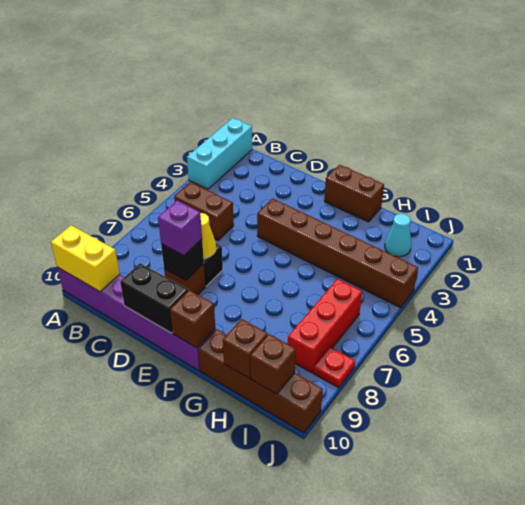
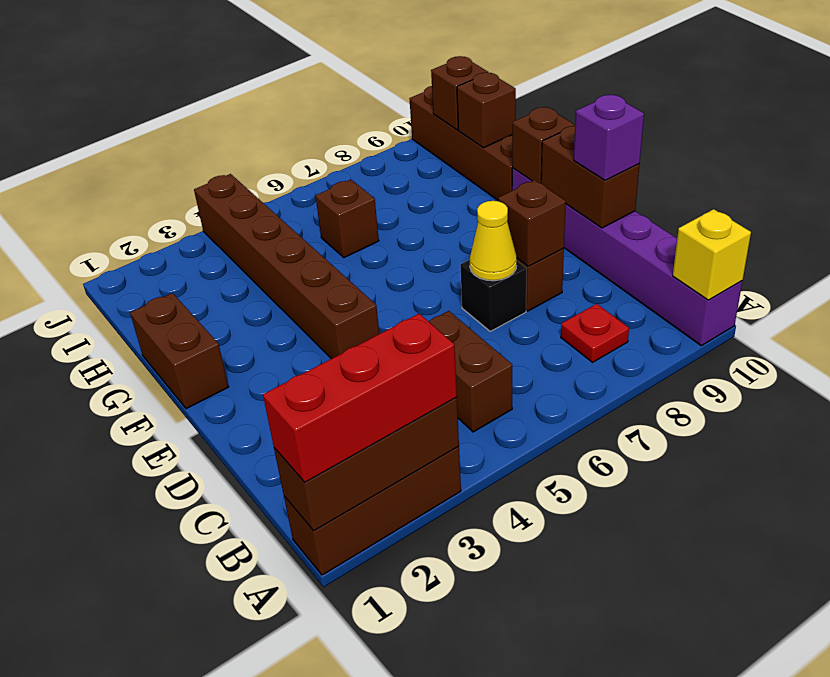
cyan 1x3 brick [187,118,252,189] -> brown 1x3 brick [284,446,461,575]
none -> brown 1x3 brick [274,397,459,531]
yellow 1x2 brick [51,225,120,292] -> yellow 1x1 brick [673,209,751,300]
black 1x1 brick [161,239,204,281] -> brown 1x1 brick [498,180,566,266]
purple 1x1 brick [158,201,202,256] -> purple 1x1 brick moved to [574,95,644,180]
black 1x2 brick [120,263,188,333] -> brown 1x2 brick [541,126,640,228]
none -> brown 1x1 brick [315,180,379,258]
cyan 1x1 cone [385,214,411,257] -> none
red 1x3 brick [288,279,362,373] -> red 1x3 brick moved to [263,314,457,482]
red 1x1 plate [313,347,355,388] -> red 1x1 plate moved to [561,304,629,362]

